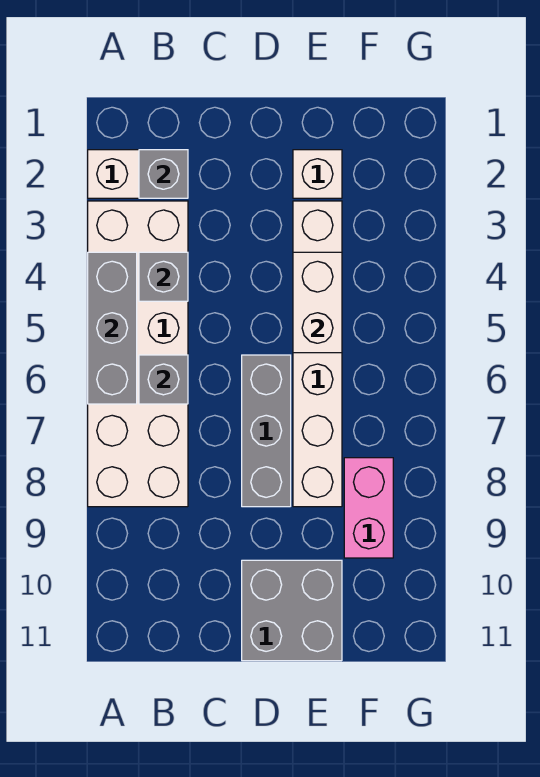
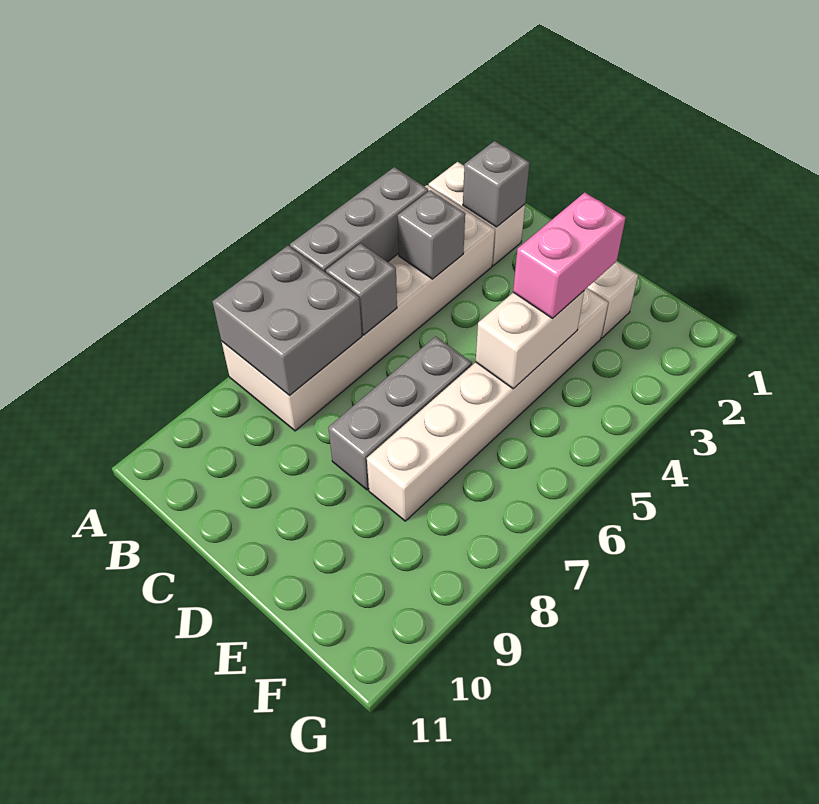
grey 2x2 brick [242,560,342,661] -> grey 2x2 brick moved to [212,246,362,395]
pink 1x2 brick [344,458,393,558] -> pink 1x2 brick moved to [513,192,626,318]

